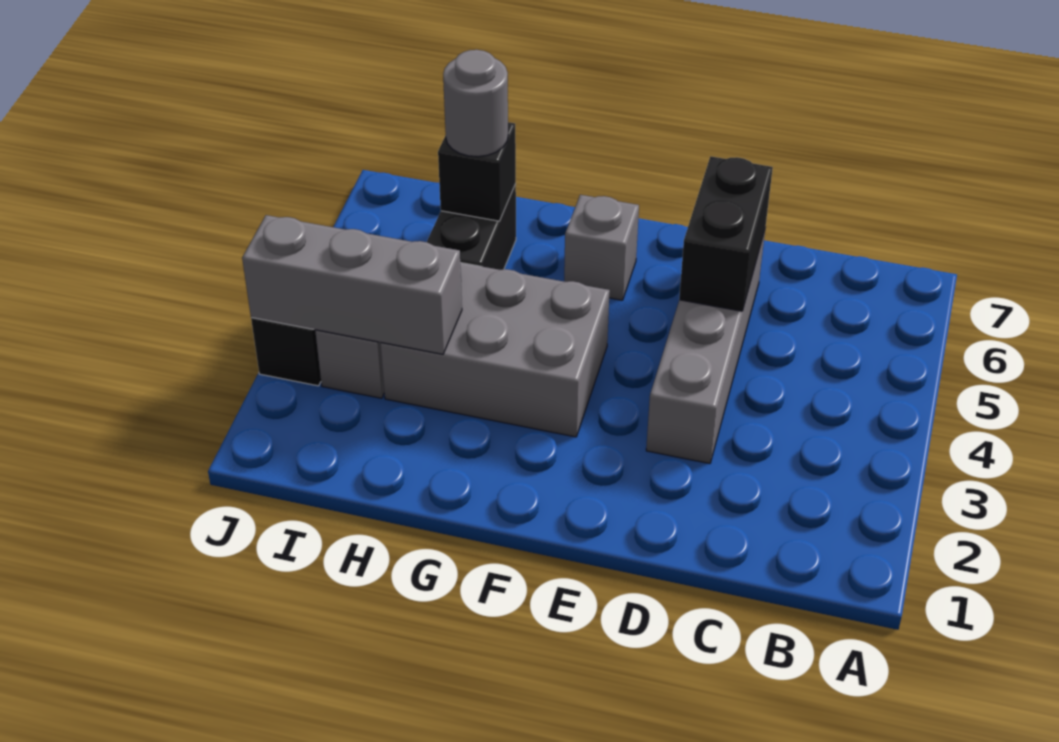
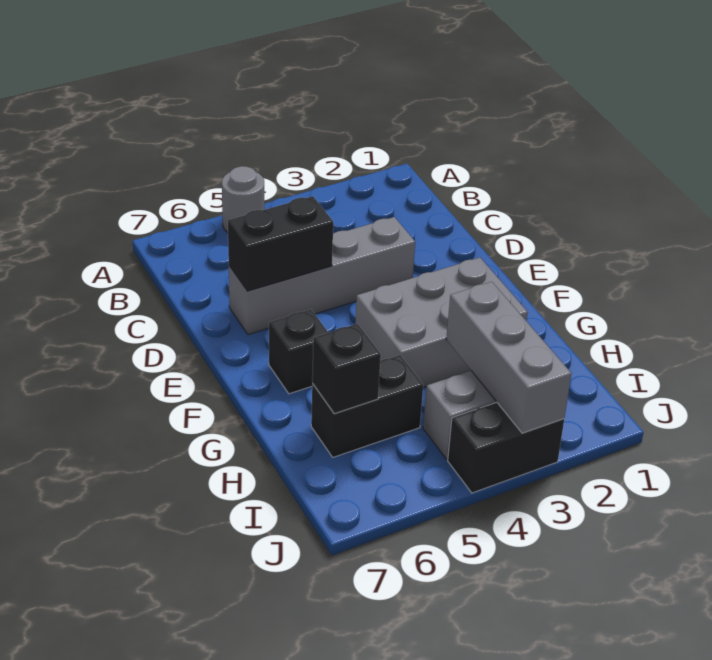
grey 2x3 brick [381,263,610,437] -> grey 2x3 brick turned to [355,257,528,387]
grey 1x1 brick [564,195,639,300] -> black 1x1 brick [269,309,328,394]
grey 1x1 round brick [443,50,508,157] -> grey 1x1 round brick moved to [222,166,264,233]

